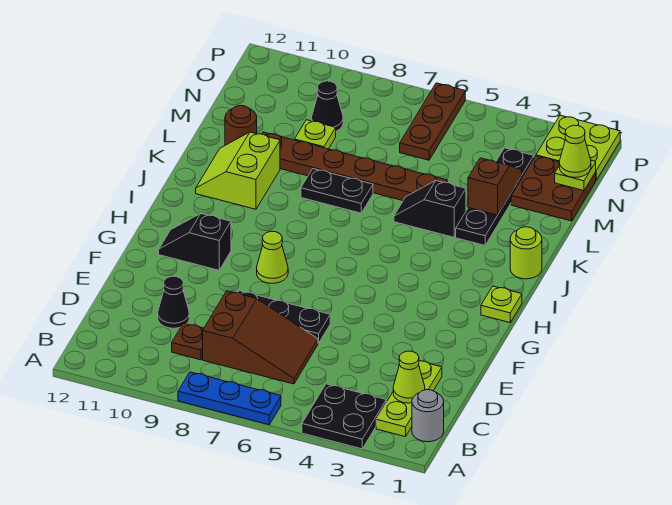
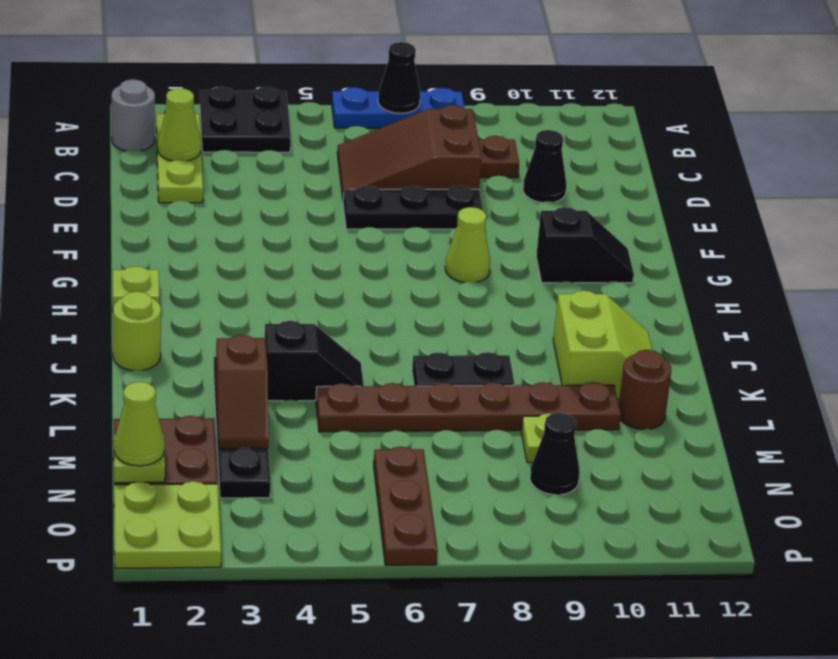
none -> black 1x1 cone [378,42,420,113]

